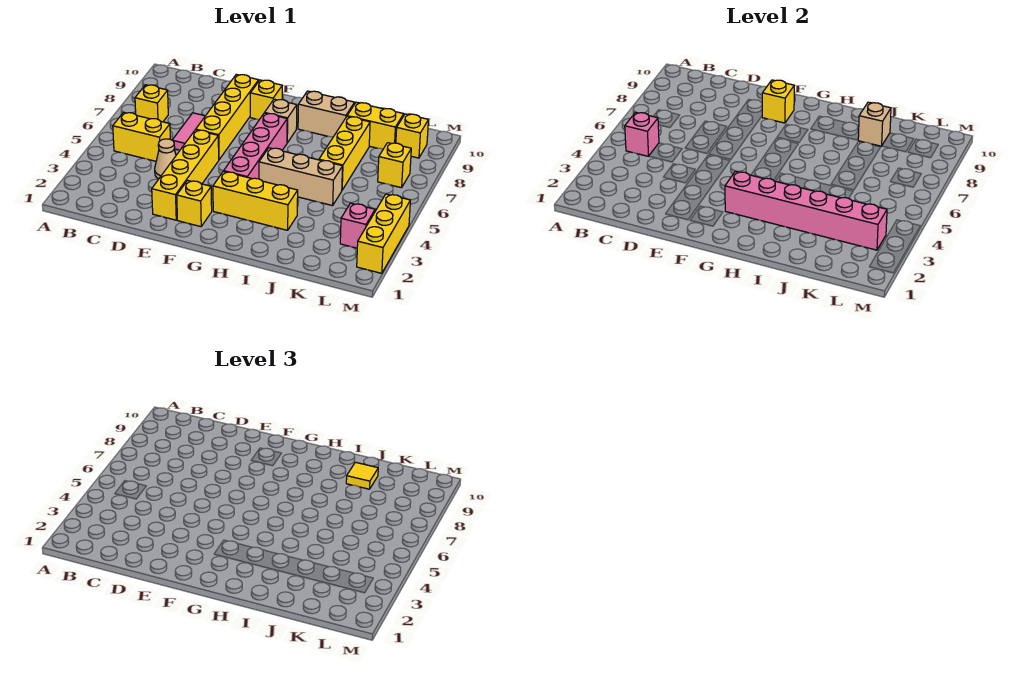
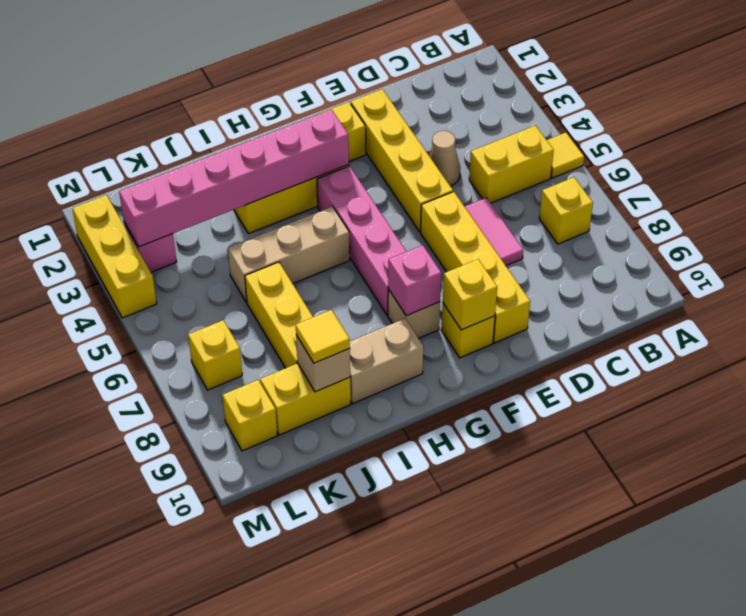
none -> yellow 1x1 tile [547,133,584,178]
pink 1x1 brick [625,112,659,156] -> pink 1x1 brick moved to [388,245,441,316]

